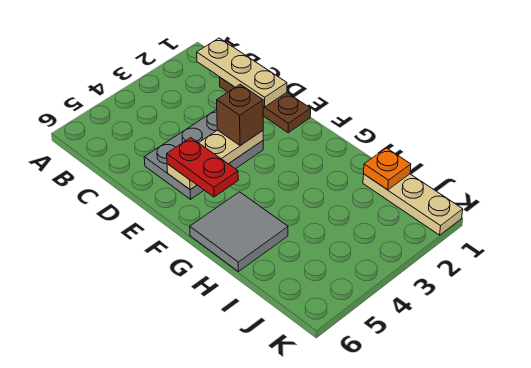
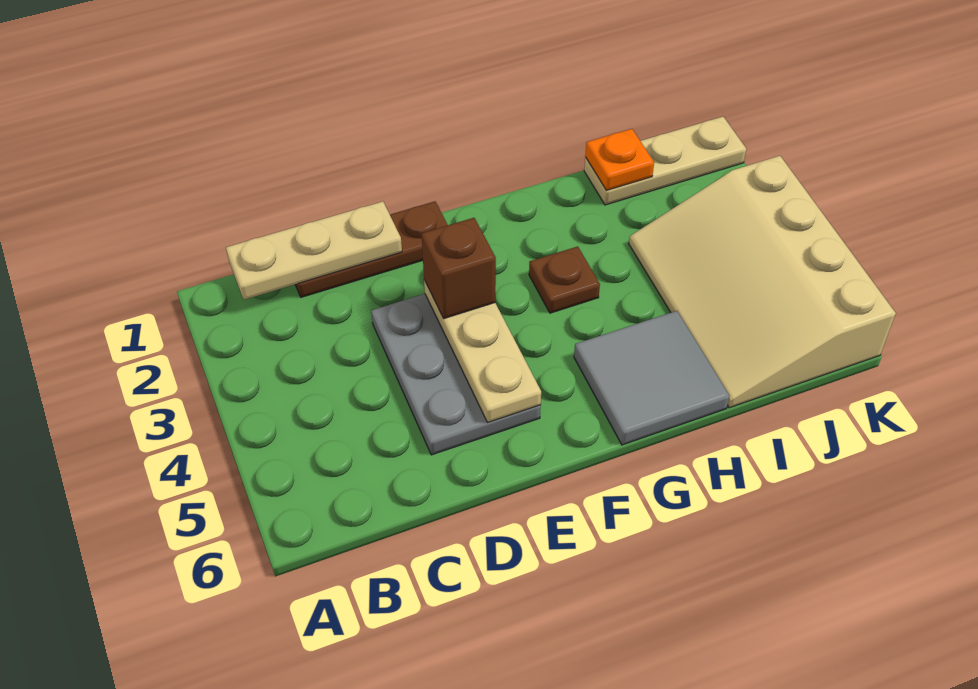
red 1x2 plate [167,138,238,197] -> none
none -> brown 1x1 plate [529,246,600,313]
none -> tan 3x4 slope [629,156,896,408]

